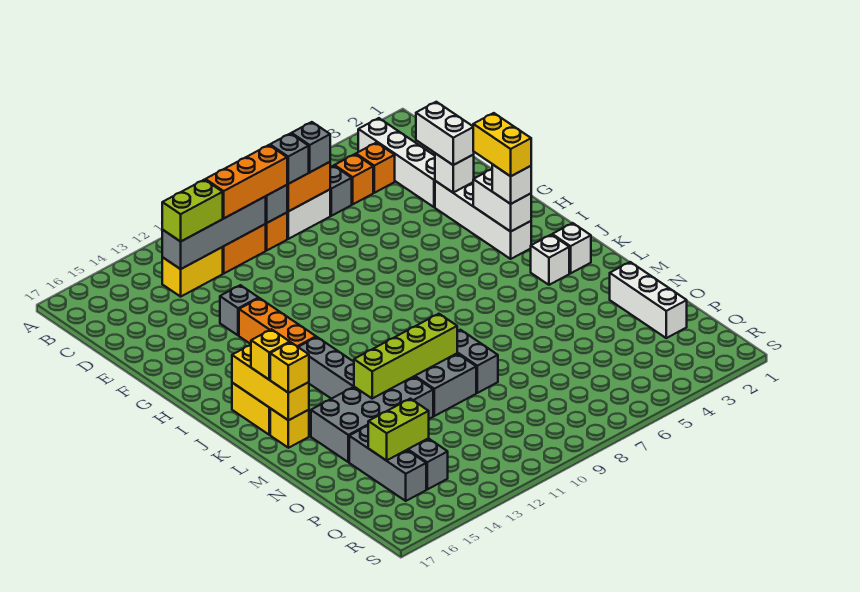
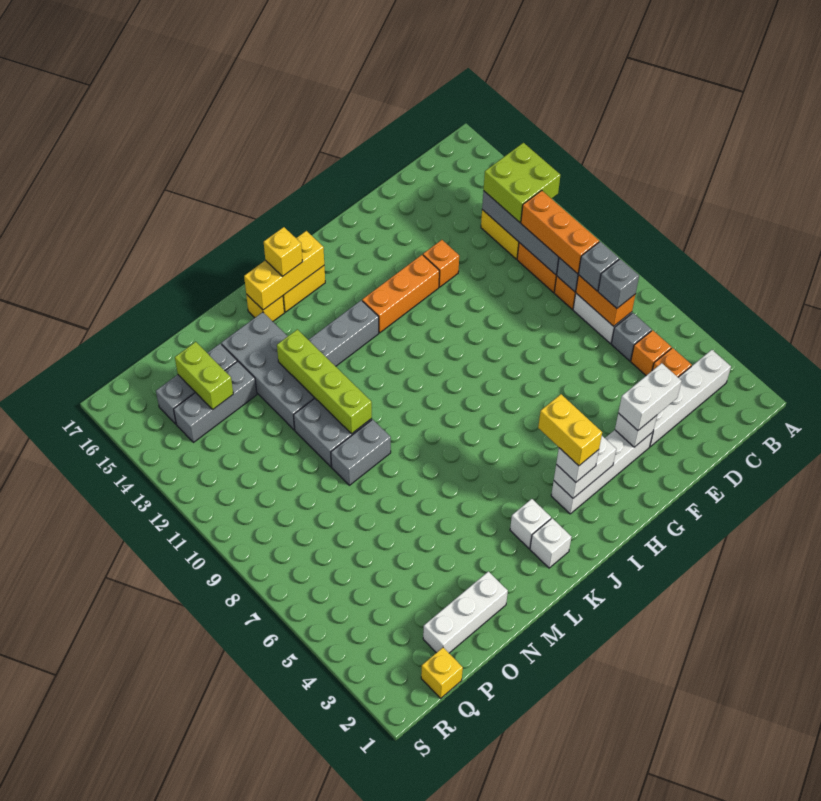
lime 1x2 brick [162,180,223,242] -> lime 2x2 brick [484,143,560,222]
grey 1x1 brick [220,285,259,335] -> orange 1x1 brick [423,240,459,287]
yellow 1x2 brick [473,113,531,176] -> yellow 1x2 brick turned to [538,394,602,466]
yellow 1x1 brick [270,342,309,393] -> yellow 1x1 brick moved to [421,648,463,698]

